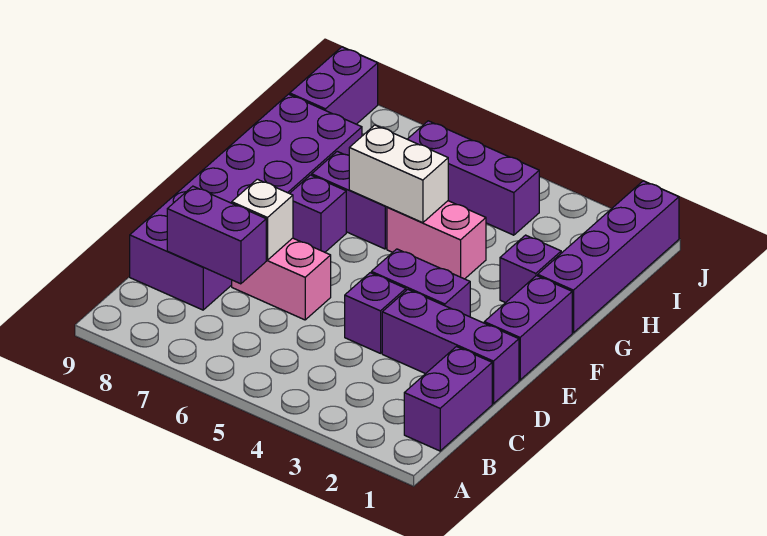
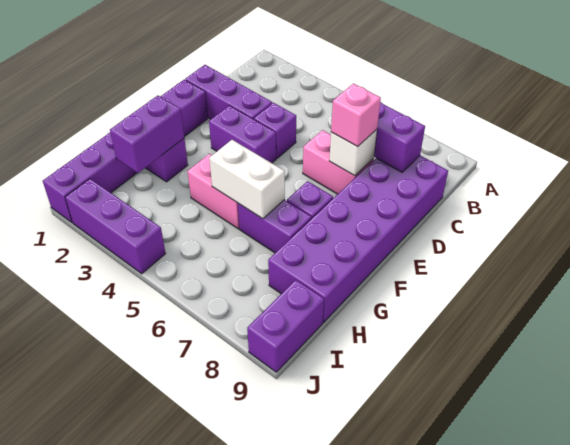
purple 1x2 brick [404,347,492,451] -> purple 1x2 brick moved to [110,96,184,173]
none -> pink 1x1 brick [331,83,381,147]
purple 1x3 brick [407,121,539,235] -> purple 1x3 brick moved to [65,179,166,274]

